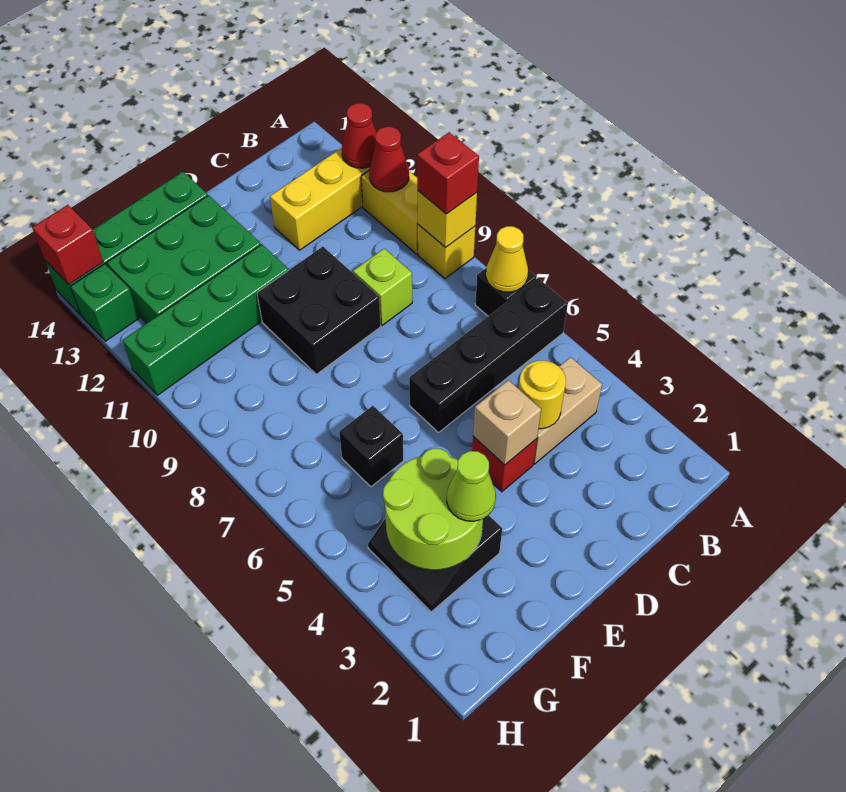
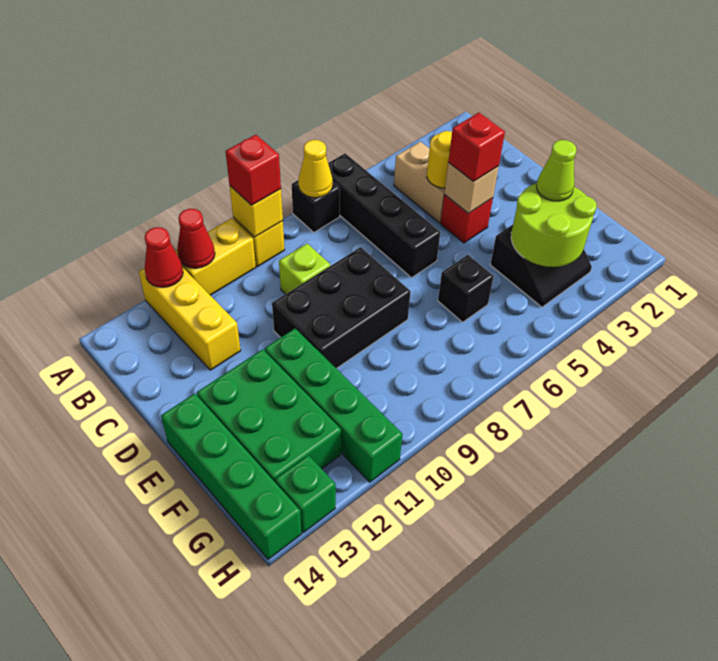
black 2x2 brick [257,247,381,374] -> black 2x3 brick [272,247,411,368]
red 1x1 brick [32,205,103,284] -> red 1x1 brick moved to [448,113,505,182]

